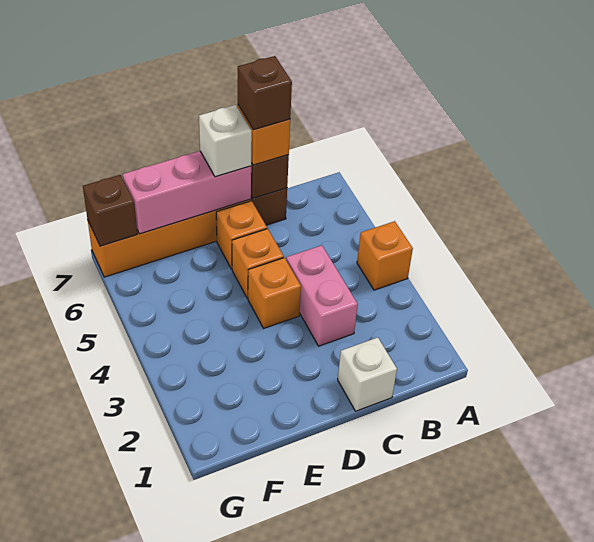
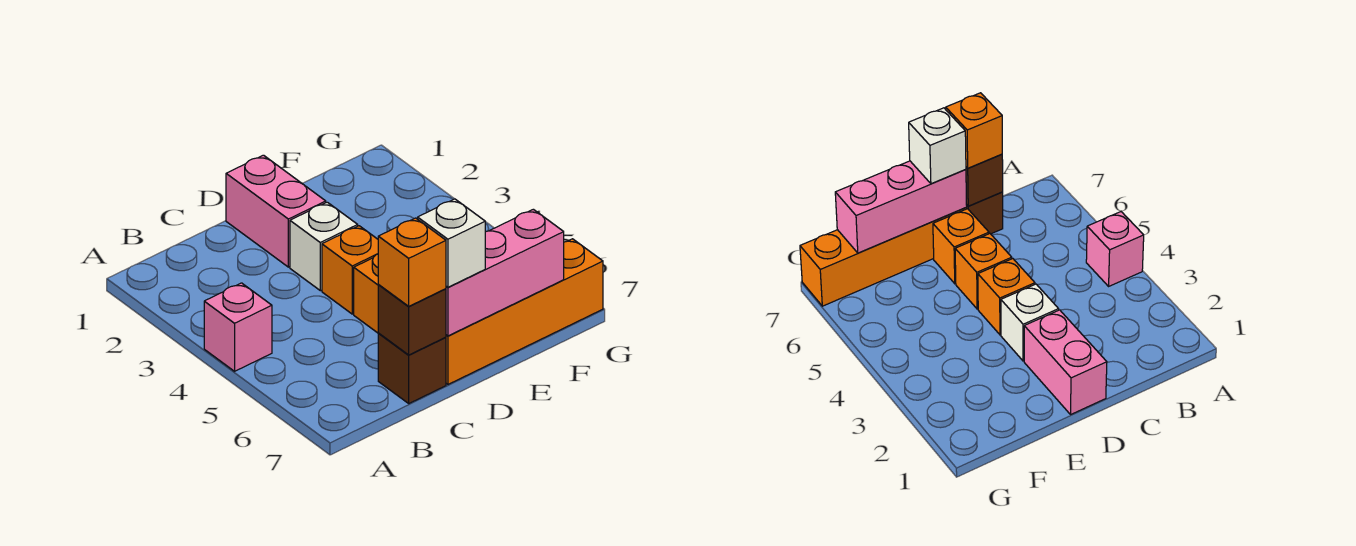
orange 1x1 brick [357,221,413,290] -> pink 1x1 brick [204,283,272,371]
white 1x1 brick [338,337,397,411] -> white 1x1 brick moved to [290,202,358,291]
pink 1x2 brick [286,245,358,346] -> pink 1x2 brick moved to [226,155,326,267]
brown 1x1 brick [238,56,292,130] -> none
brown 1x1 brick [83,175,137,246] -> none

